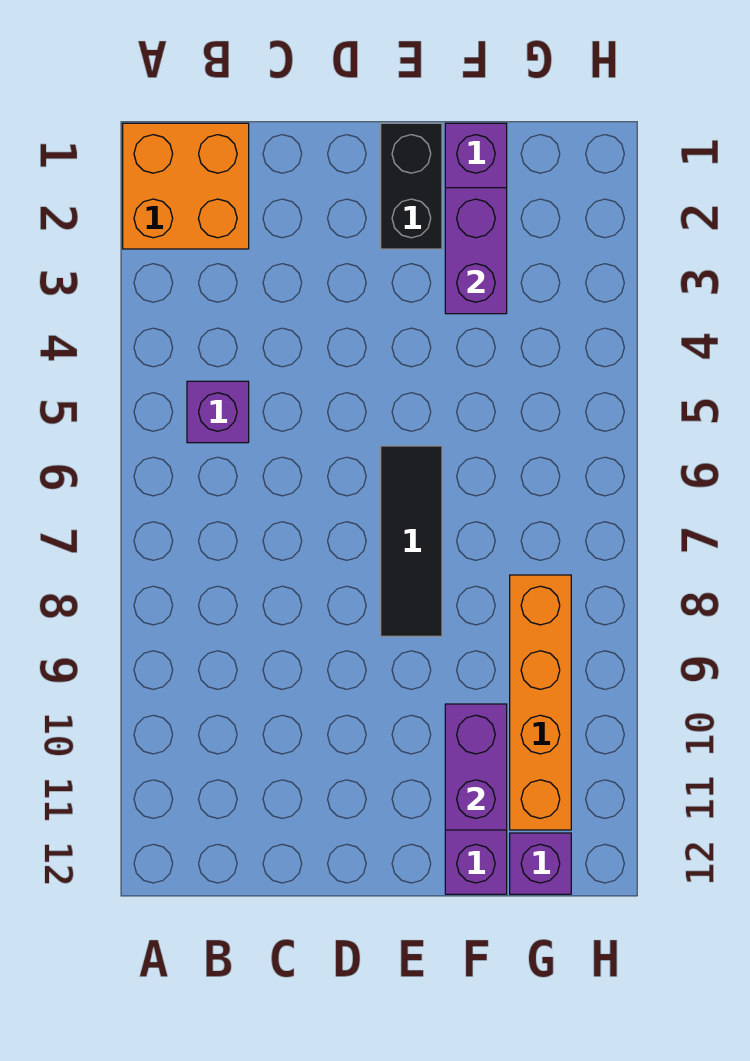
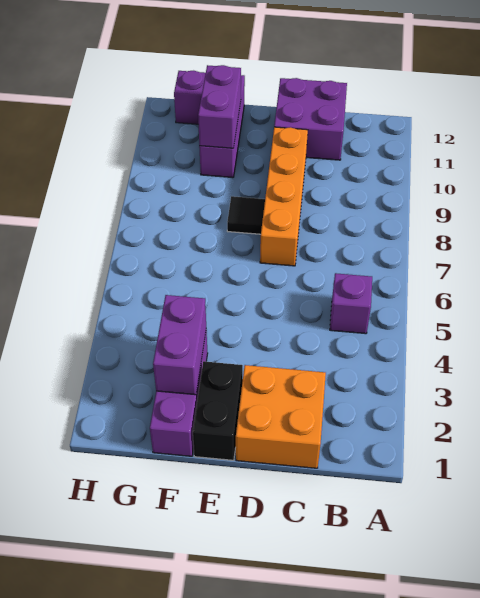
orange 2x2 brick [123,123,249,249] -> orange 2x2 brick moved to [236,365,326,468]
none -> purple 2x2 brick [274,78,347,160]
black 1x3 tile [381,446,442,636] -> black 1x1 tile [227,196,265,234]
orange 1x4 brick [510,575,571,830] -> orange 1x4 brick moved to [260,127,308,266]

